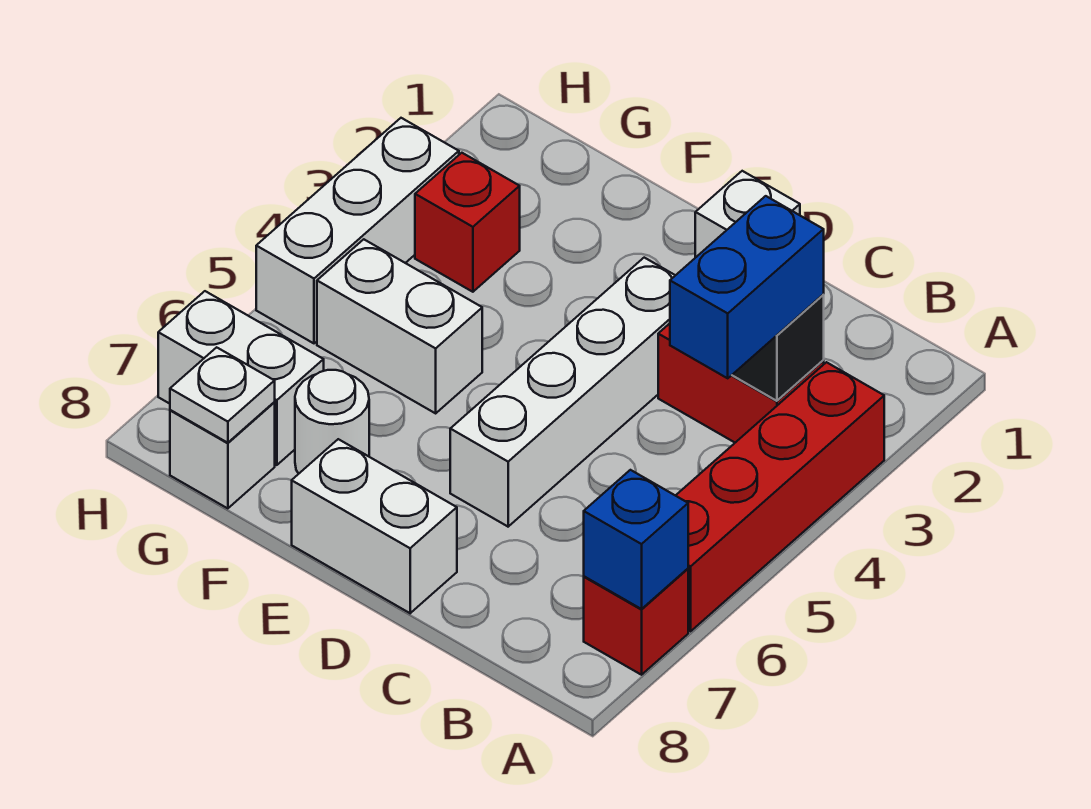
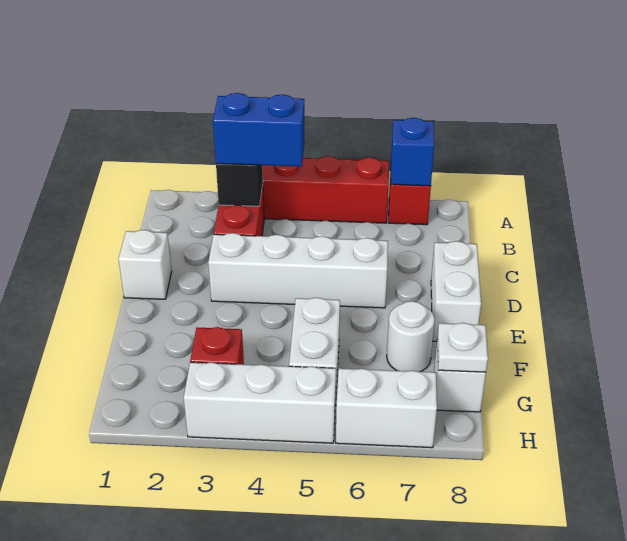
white 1x2 brick [158,291,324,465] -> white 1x2 brick turned to [336,368,437,448]

